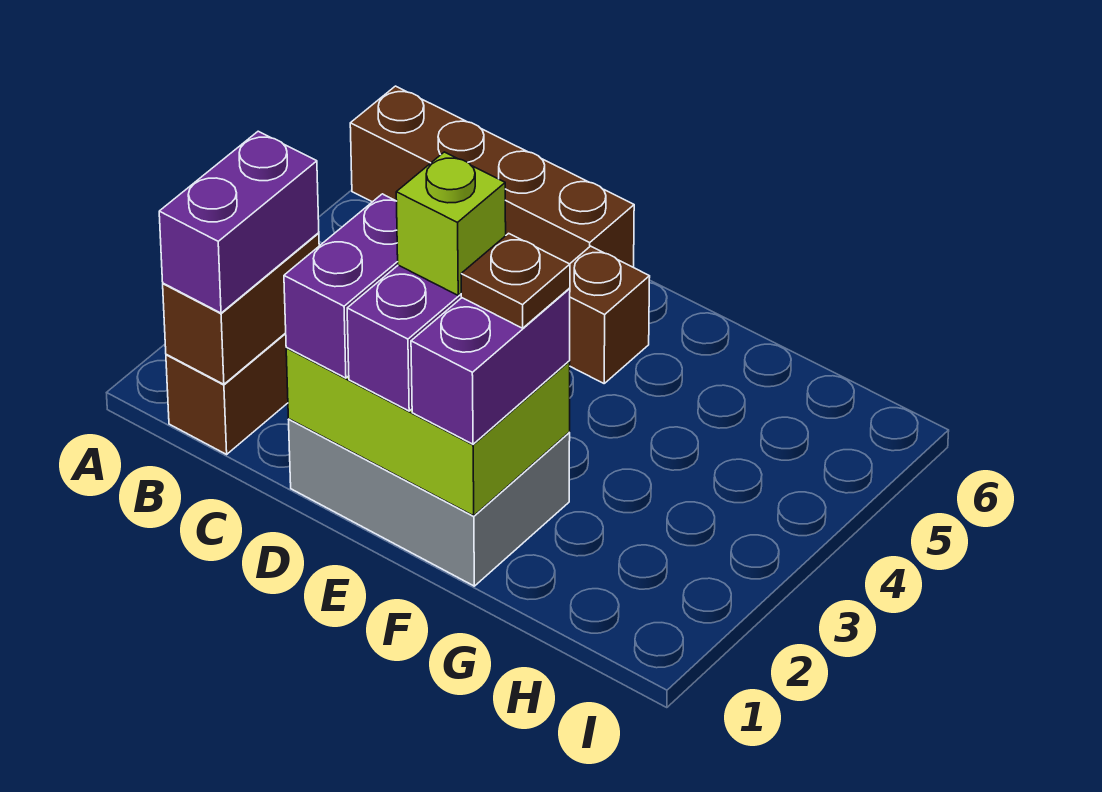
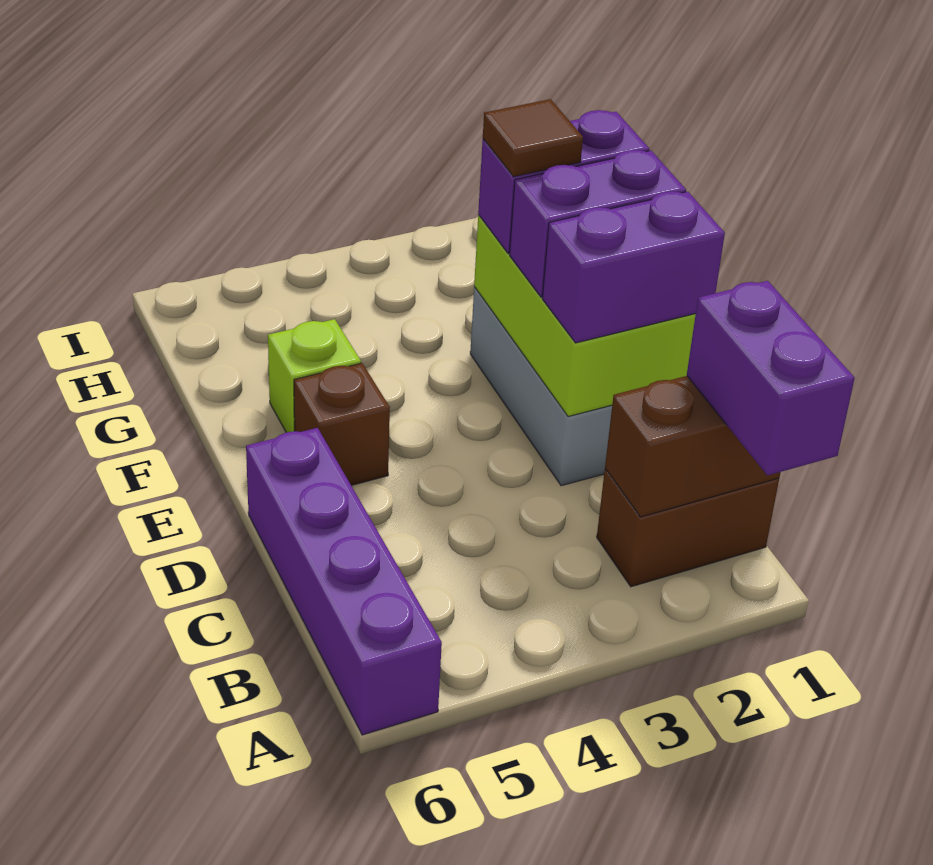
brown 1x4 brick [350,86,634,267] -> purple 1x4 brick [246,428,442,735]
purple 1x2 brick [159,131,319,313] -> purple 1x2 brick turned to [687,281,855,475]
lime 1x1 brick [396,152,506,295] -> lime 1x1 brick moved to [268,319,361,432]
brown 1x1 plate [461,233,570,328] -> brown 1x1 tile [483,99,583,177]

